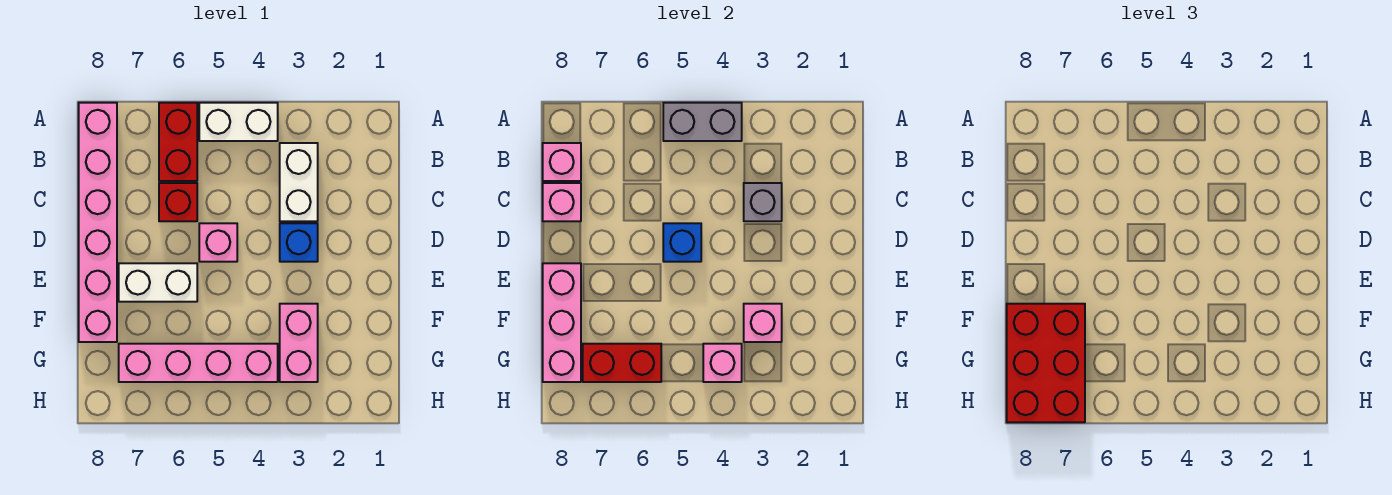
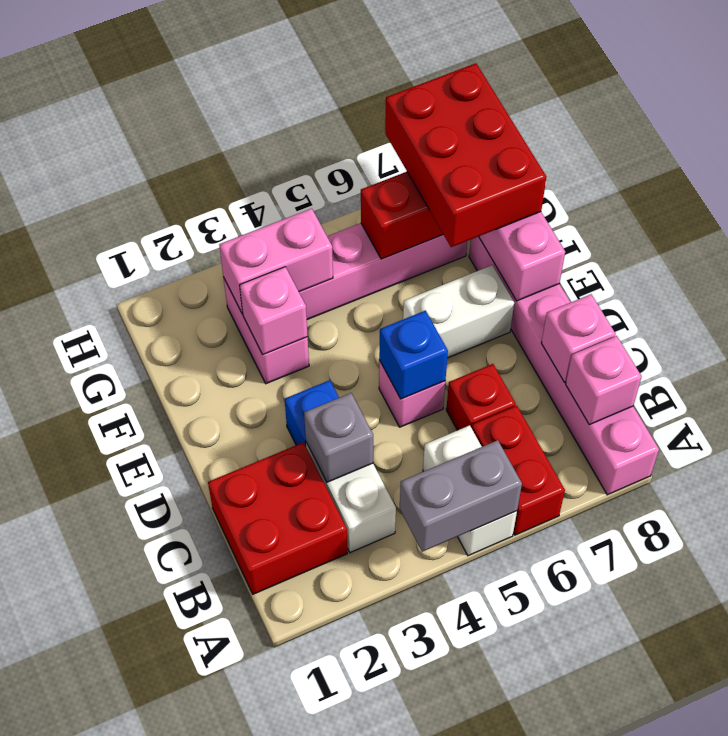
white 1x2 brick [199,103,278,141] -> white 1x2 brick turned to [423,425,517,556]
none -> red 2x2 brick [208,442,347,594]
pink 1x1 brick [703,344,742,382] -> pink 1x2 brick [219,208,333,314]

